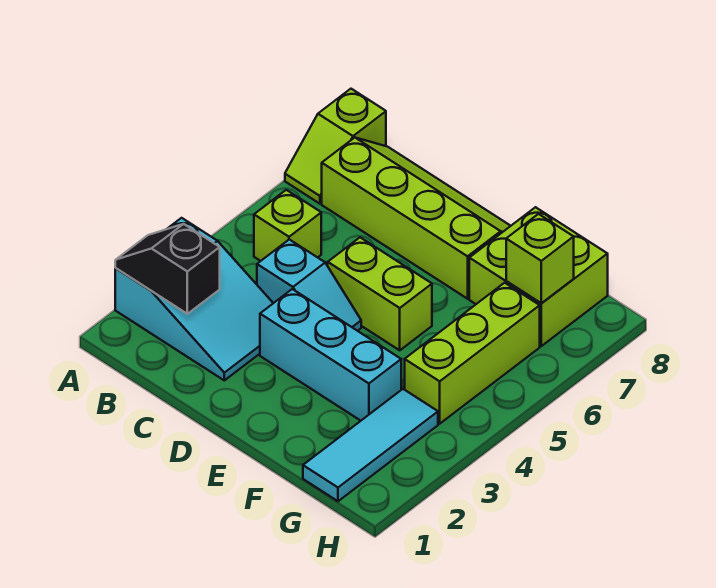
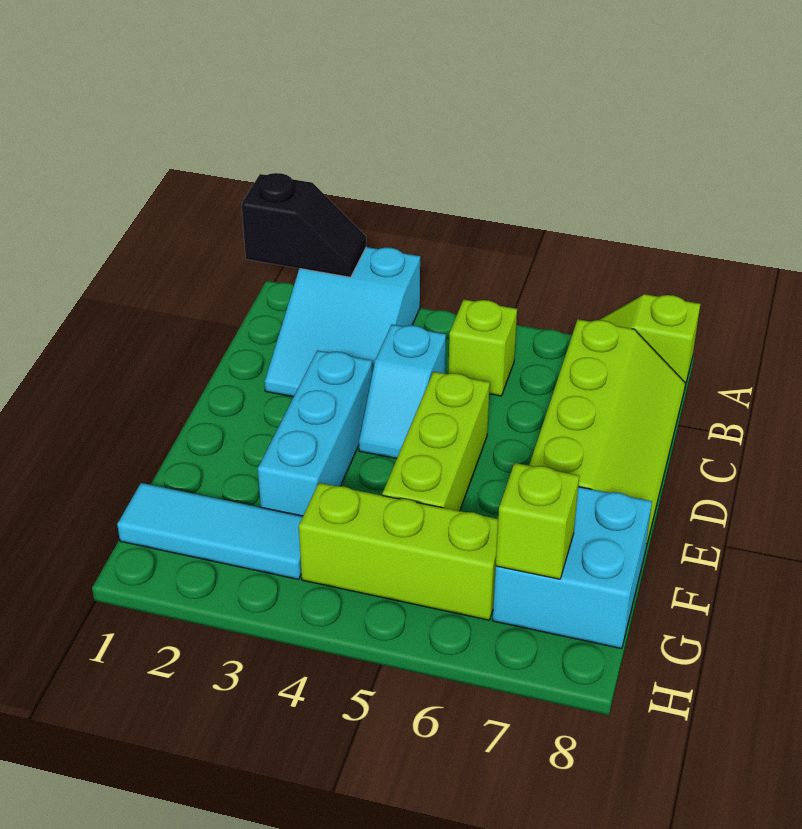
black 1x2 slope [115,224,220,314] -> black 1x2 slope turned to [242,173,366,277]
lime 1x2 brick [328,238,432,350] -> lime 1x3 brick [382,372,490,511]
lime 2x2 brick [469,207,608,346] -> cyan 2x2 brick [493,487,652,649]

